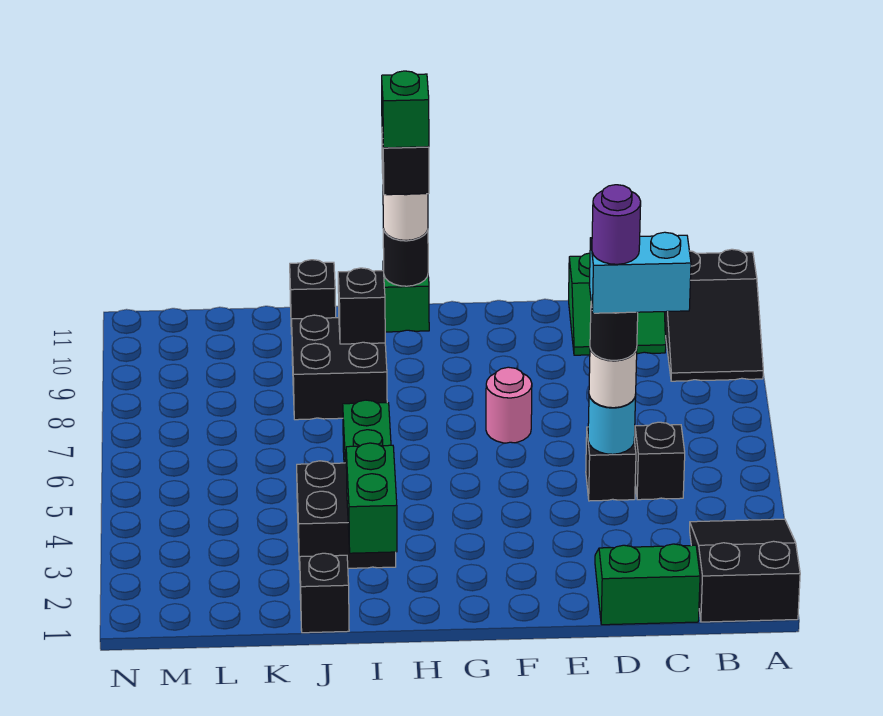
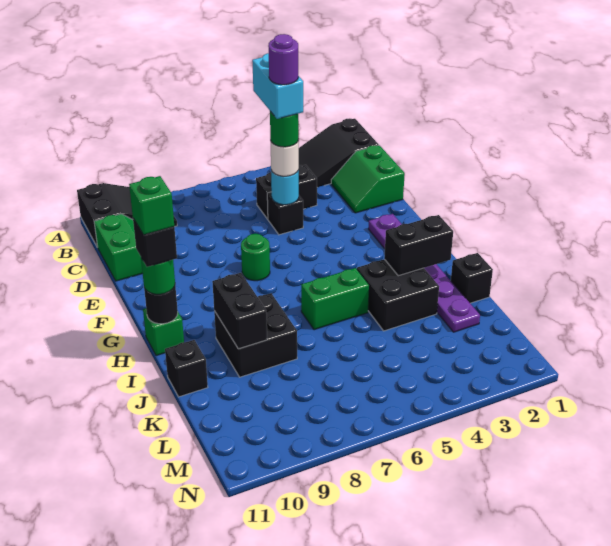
black 1x1 brick [634,422,685,500] -> black 1x2 brick [256,165,317,219]
black 1x1 round brick [590,304,638,360] -> green 1x1 round brick [270,111,299,147]
none -> purple 1x6 plate [369,214,480,332]
pink 1x1 round brick [486,367,532,443] -> green 1x1 round brick [241,234,270,281]
white 1x1 round brick [383,190,428,240] -> green 1x1 round brick [141,258,175,294]
green 1x2 brick [346,443,397,553] -> black 1x2 brick [384,215,453,276]
black 1x1 brick [338,268,385,344] -> black 1x2 brick [212,273,267,349]

